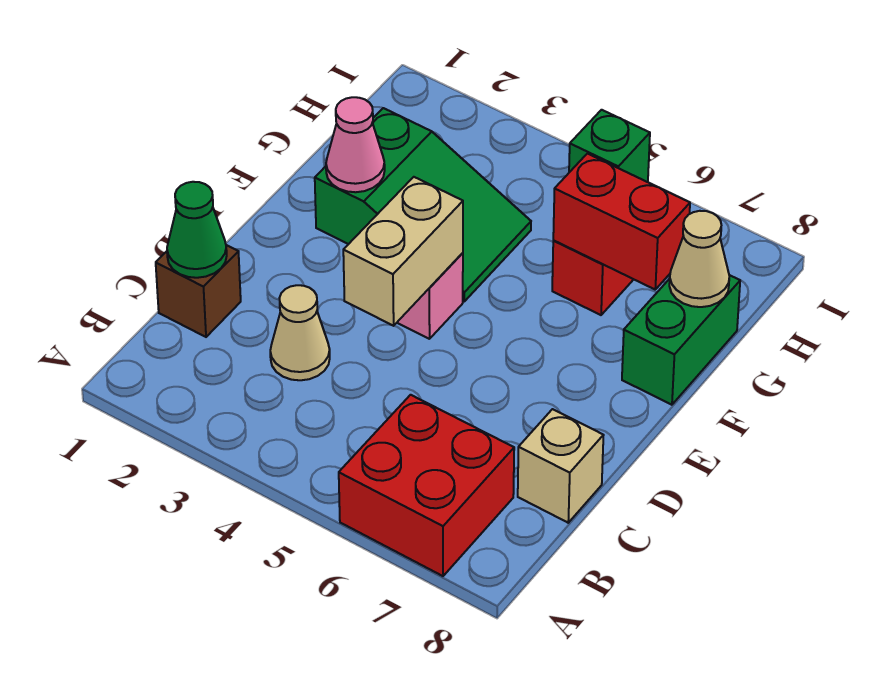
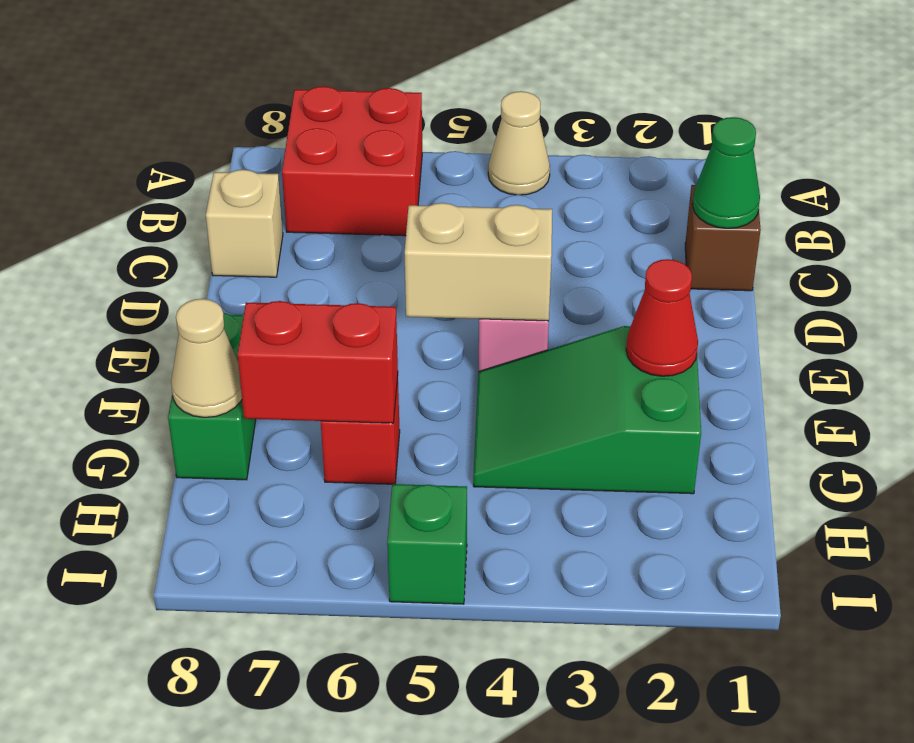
tan 1x1 cone [270,285,330,380] -> tan 1x1 cone moved to [488,91,550,195]
tan 1x2 brick [343,177,463,326] -> tan 1x2 brick turned to [405,203,552,321]
pink 1x1 cone [326,97,385,192] -> red 1x1 cone [626,259,698,376]

